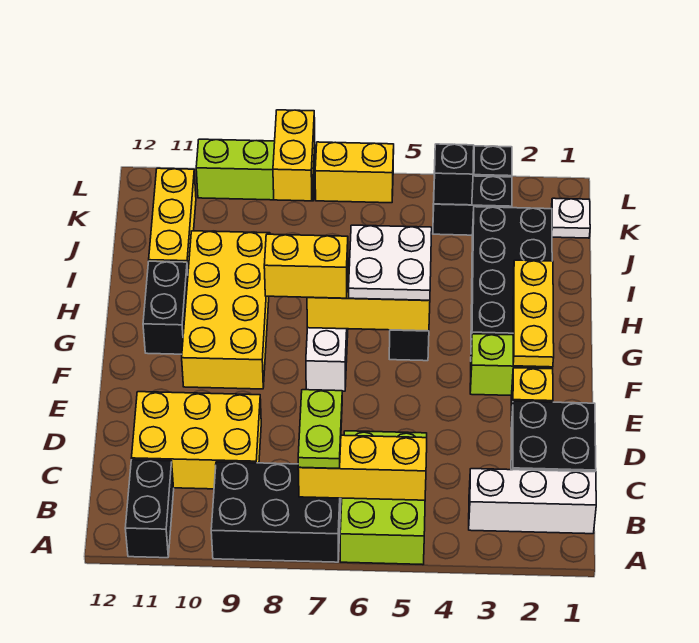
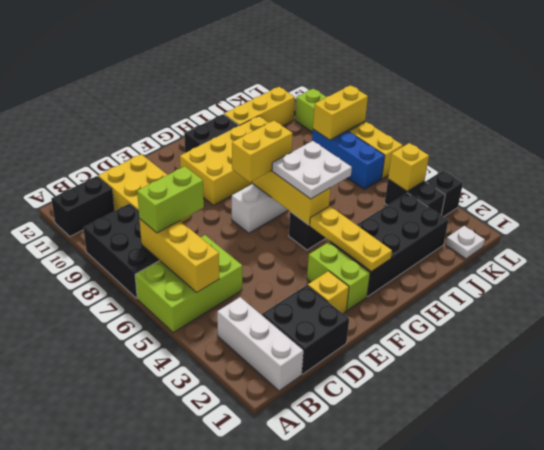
lime 1x2 plate [298,390,342,469] -> lime 1x2 brick [137,166,204,233]
yellow 1x3 plate [513,260,554,367] -> yellow 1x3 plate turned to [310,206,392,271]
yellow 1x2 brick [264,234,348,298] -> yellow 1x2 brick turned to [232,121,293,182]
black 1x1 brick [434,144,474,205] -> yellow 1x1 brick [388,143,429,191]
none -> blue 1x3 brick [312,129,385,189]

